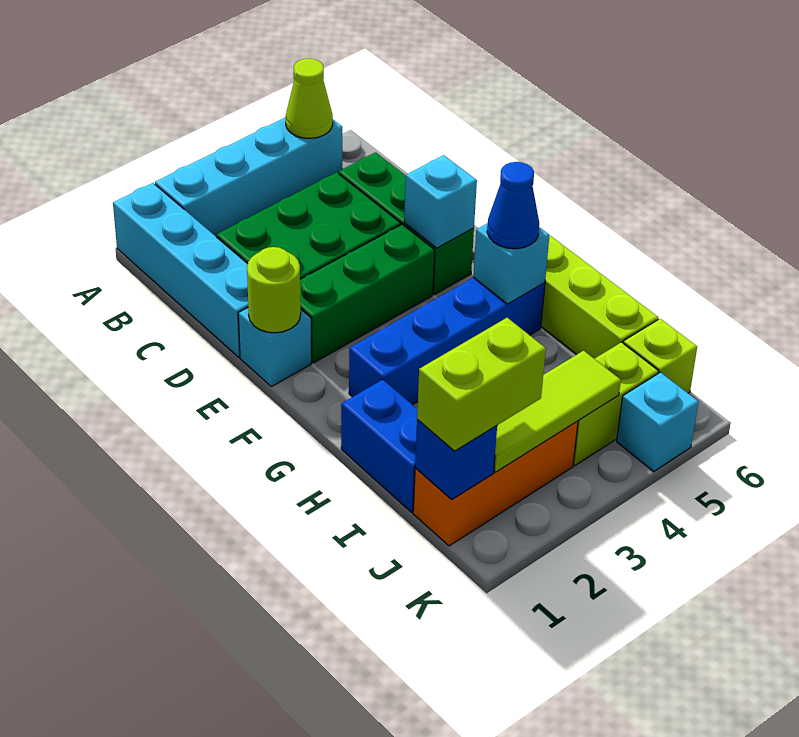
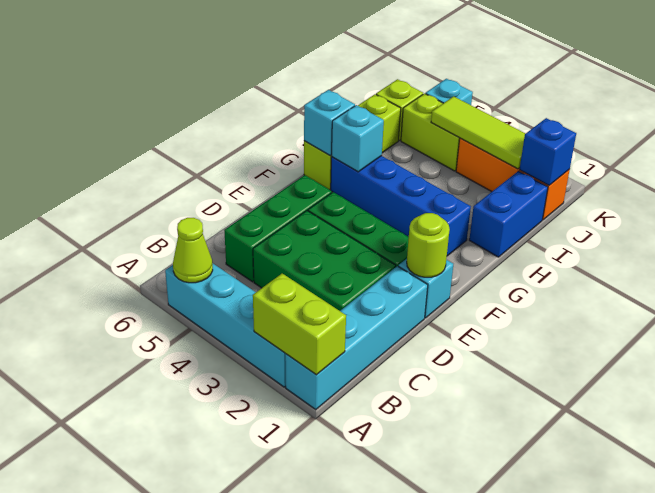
cyan 1x1 brick [404,155,477,248] -> cyan 1x1 brick moved to [304,90,355,156]
blue 1x1 cone [487,162,539,249] -> none
lime 1x2 brick [417,318,546,451] -> lime 1x2 brick moved to [253,274,346,375]

